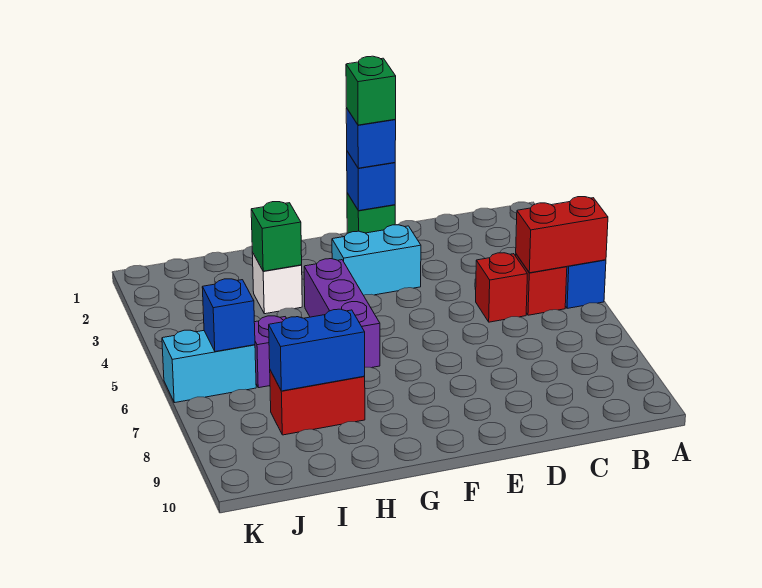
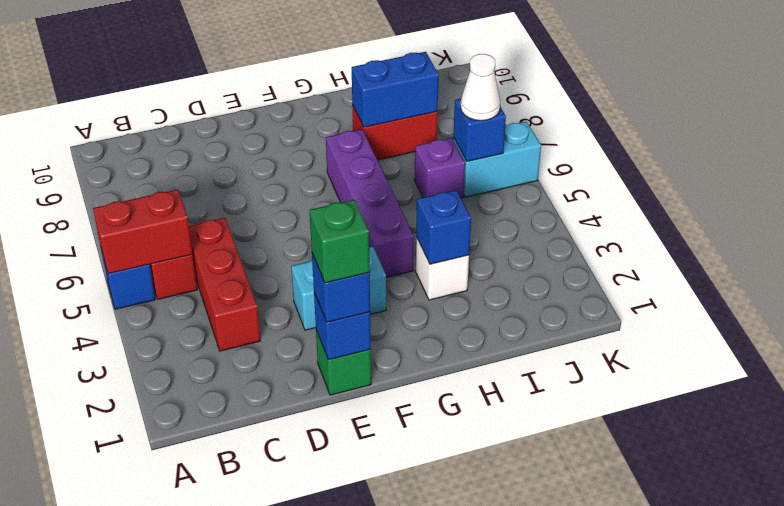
red 1x1 brick [476,253,527,322] -> red 1x3 brick [189,218,261,351]
purple 1x3 brick [304,259,380,368] -> purple 1x4 brick [326,129,414,277]
green 1x1 brick [251,202,302,271] -> blue 1x1 brick [416,190,471,264]
none -> white 1x1 cone [461,54,500,121]

